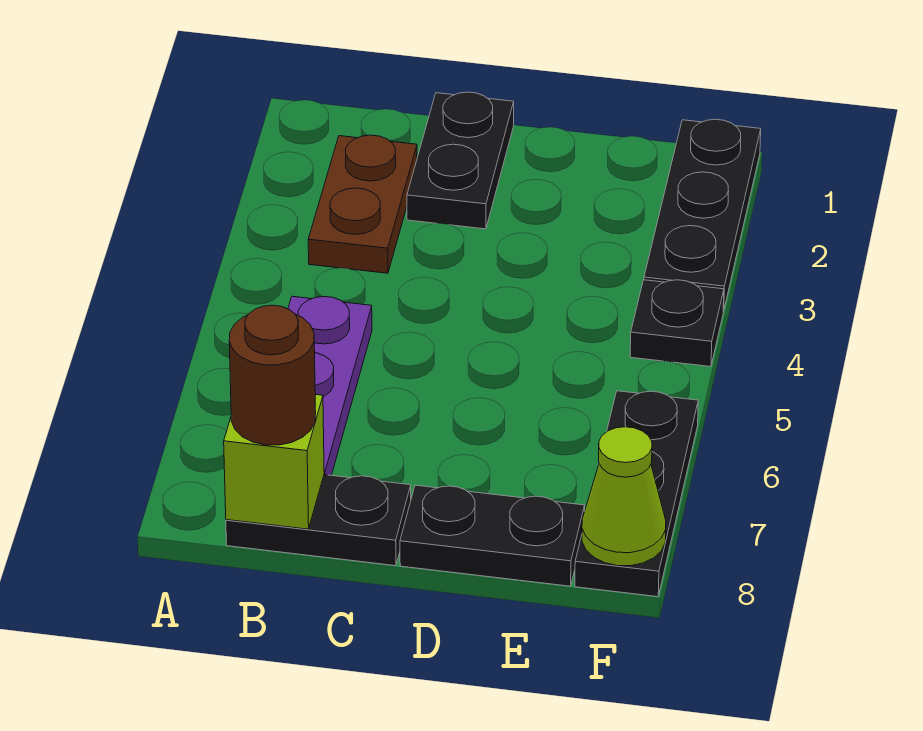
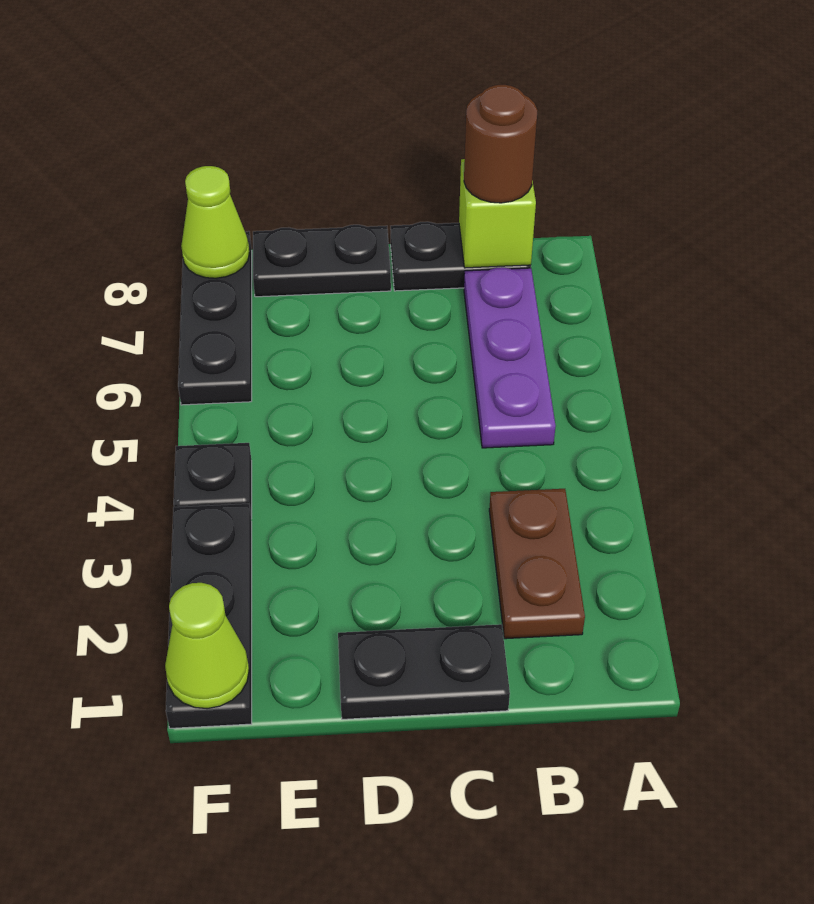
black 1x2 plate [407,92,514,229] -> black 1x2 plate turned to [338,624,510,719]
none -> lime 1x1 cone [165,583,249,709]

